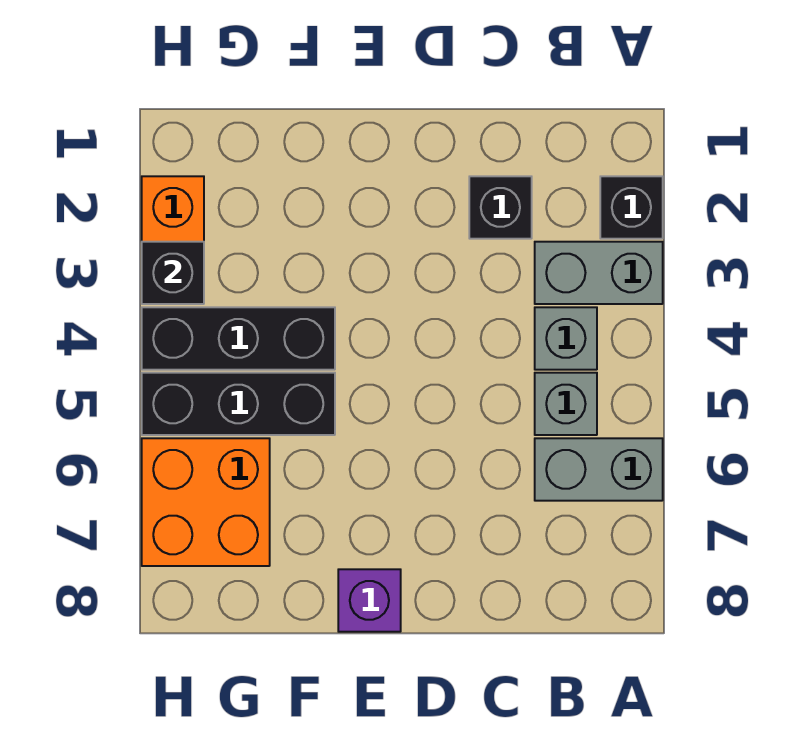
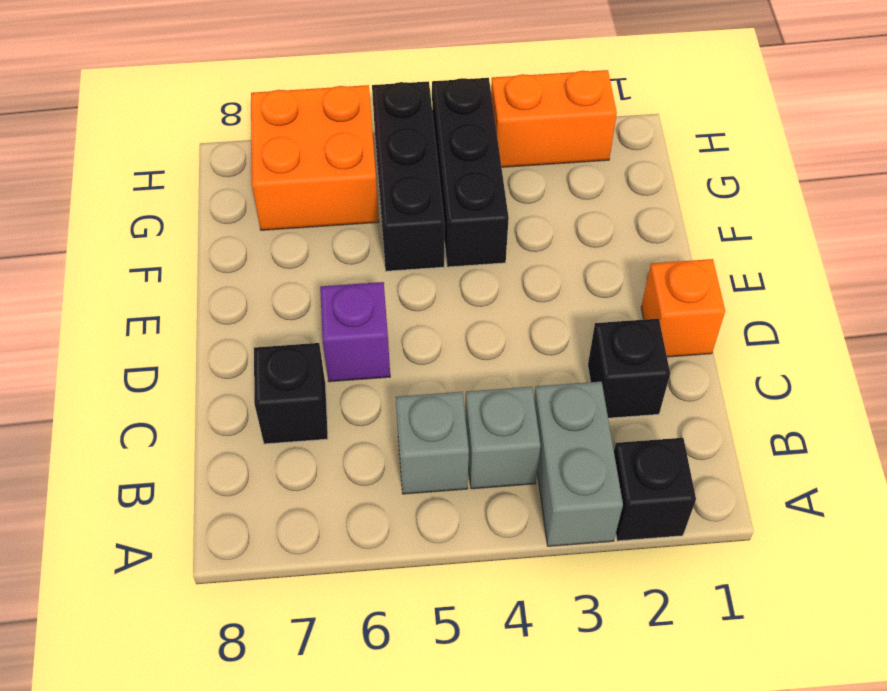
grey 1x2 brick [535,438,663,501] -> none
none -> orange 1x1 brick [641,259,725,357]
purple 1x1 brick [338,569,401,632] -> purple 1x1 brick moved to [320,282,390,382]
black 1x1 brick [142,242,204,304] -> black 1x1 brick moved to [254,343,328,444]

